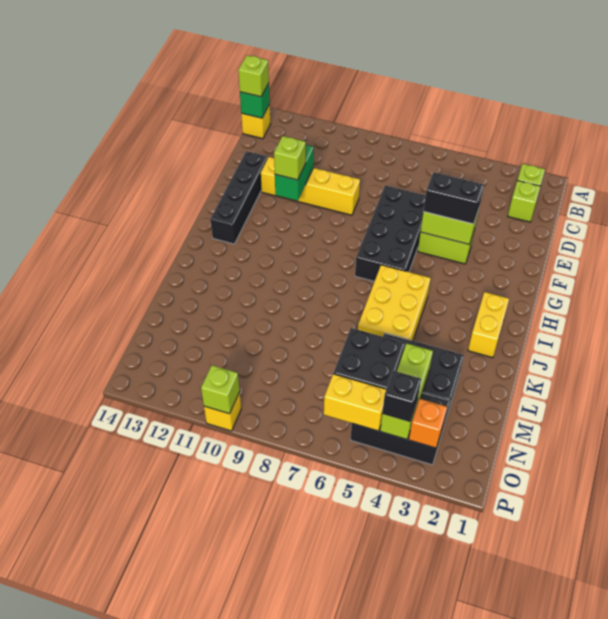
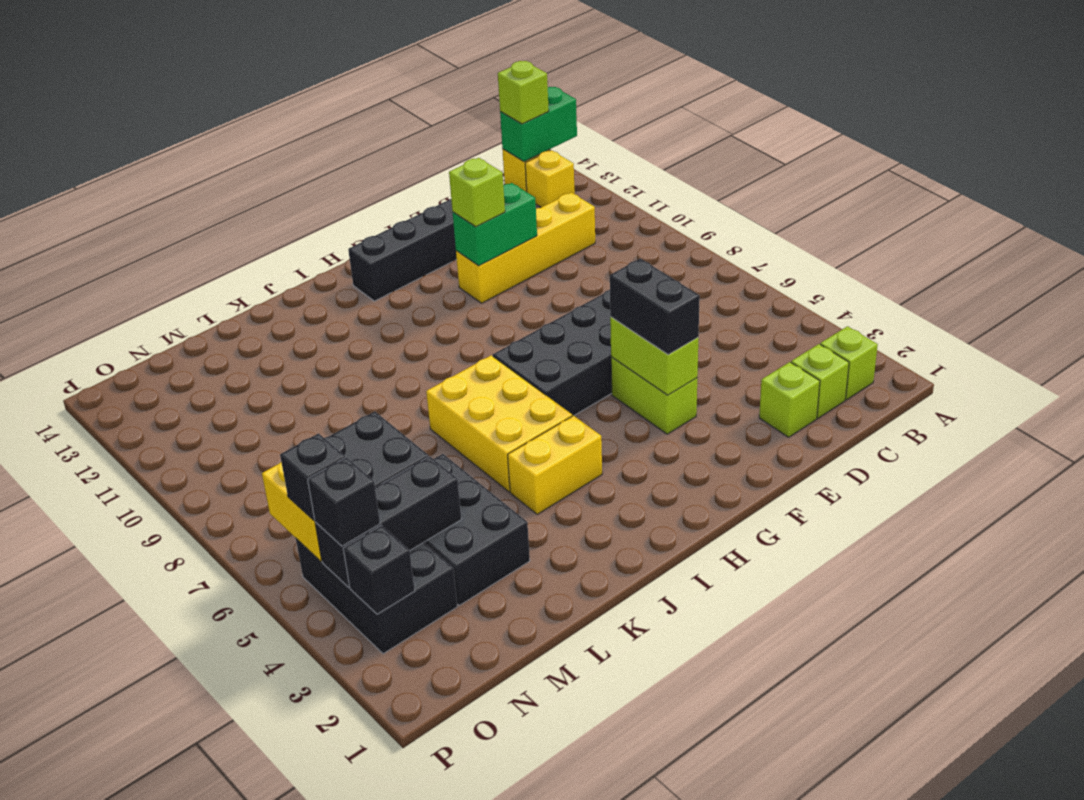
green 1x1 brick [240,83,270,118] -> green 1x2 brick [500,87,577,162]
yellow 1x4 brick [261,157,360,215] -> yellow 1x4 brick turned to [456,193,595,303]
yellow 1x2 brick [468,292,509,358] -> yellow 1x2 brick moved to [508,416,602,514]
yellow 2x3 brick [358,265,431,341] -> yellow 2x3 brick turned to [426,355,572,492]
lime 1x3 brick [380,343,433,439] -> black 1x3 brick [315,456,461,587]
orange 1x1 brick [409,399,447,448] -> black 1x1 brick [343,526,415,614]
none -> black 1x1 brick [280,434,345,520]
yellow 1x1 brick [204,392,241,431] -> yellow 1x1 brick moved to [525,150,575,207]
lime 1x1 brick [201,365,240,414] -> lime 1x1 brick moved to [759,362,820,437]

